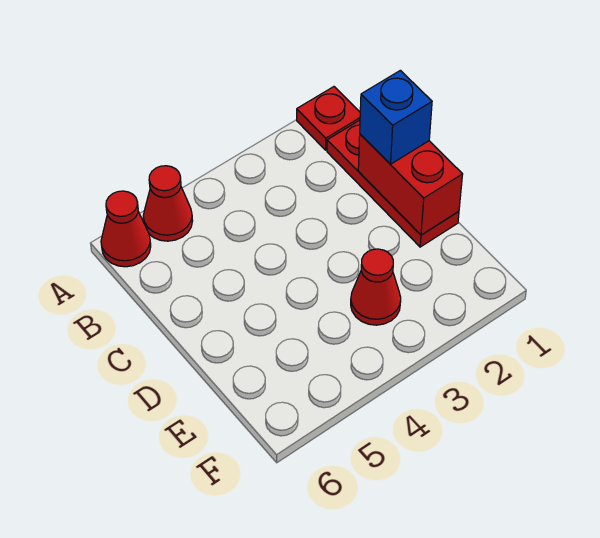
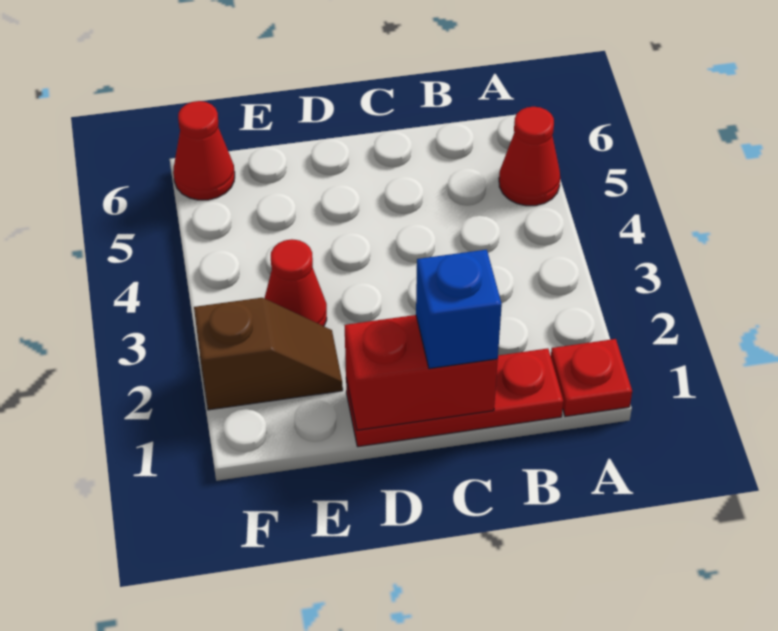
red 1x1 cone [101,191,151,267] -> red 1x1 cone moved to [173,101,235,200]
none -> brown 1x2 slope [194,298,343,410]

